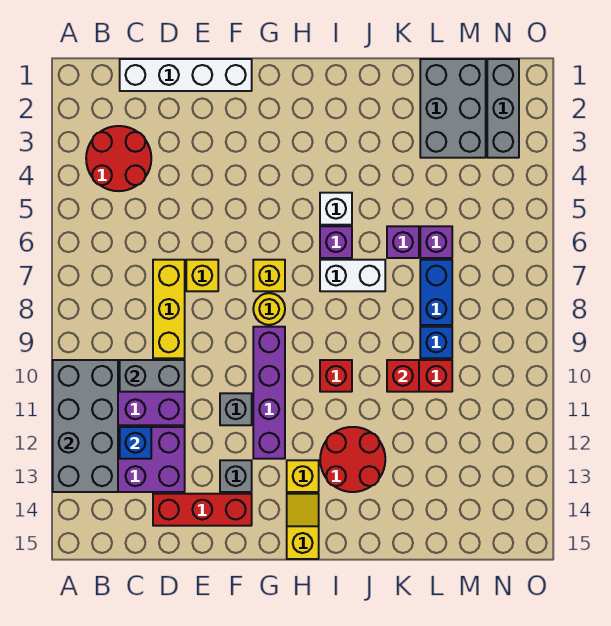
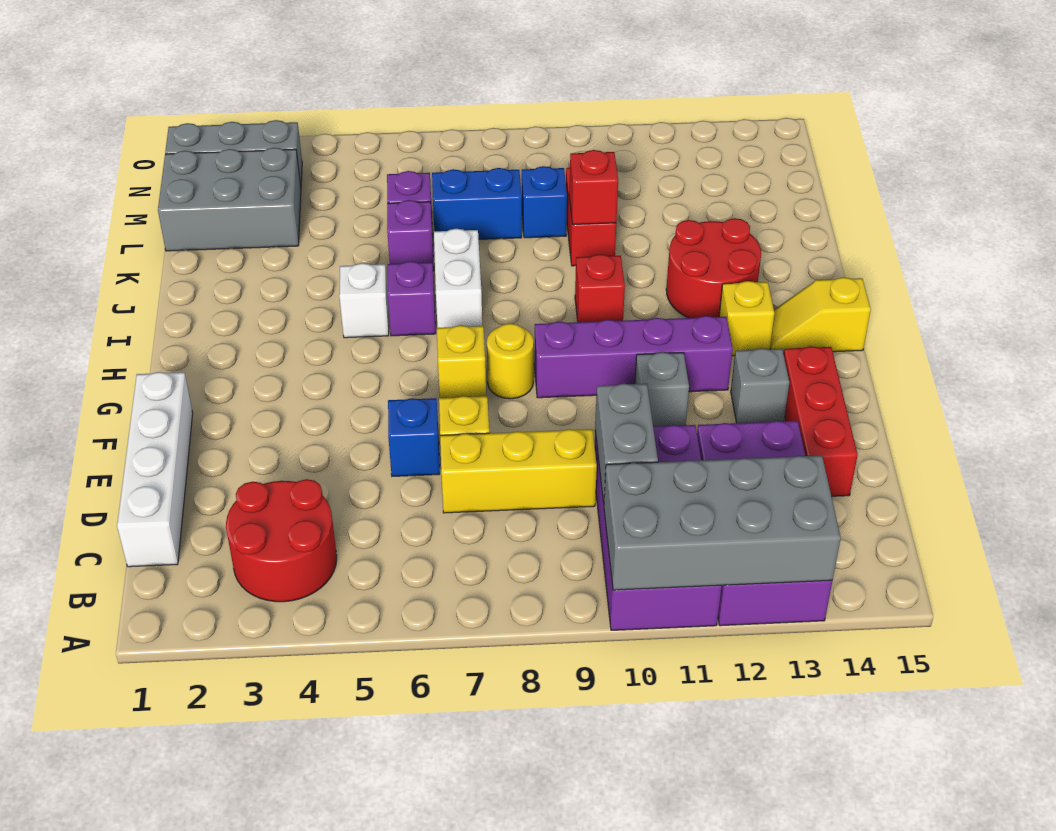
blue 1x1 brick [120,427,151,459] -> blue 1x1 brick moved to [388,398,440,476]

